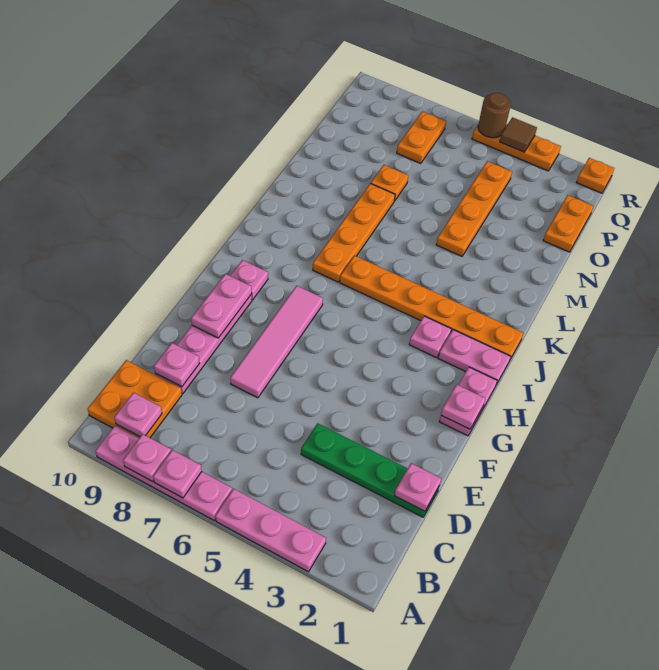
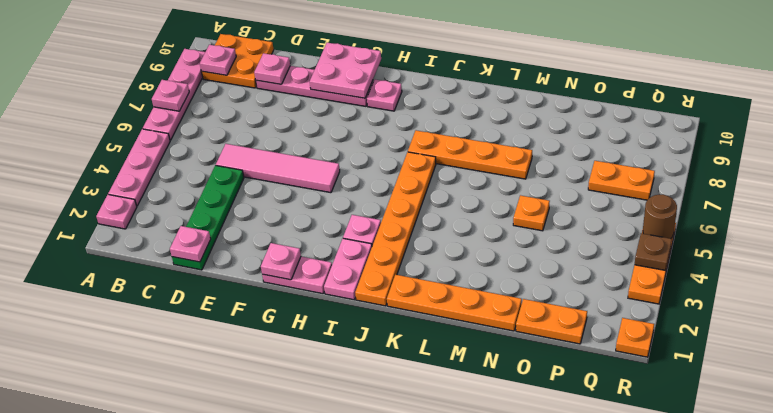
pink 1x1 plate [123,434,171,482] -> pink 1x1 plate moved to [96,195,137,229]
pink 1x4 tile [230,286,323,398] -> pink 1x4 tile moved to [216,144,340,193]
pink 1x2 plate [191,274,252,338] -> pink 2x2 plate [310,43,381,98]
orange 1x4 plate [436,161,512,256] -> orange 1x4 plate moved to [387,275,522,331]
orange 1x1 plate [371,165,408,201] -> orange 1x1 plate moved to [513,195,550,231]
brown 1x1 tile [500,117,537,152] -> brown 1x1 plate [635,233,672,271]

